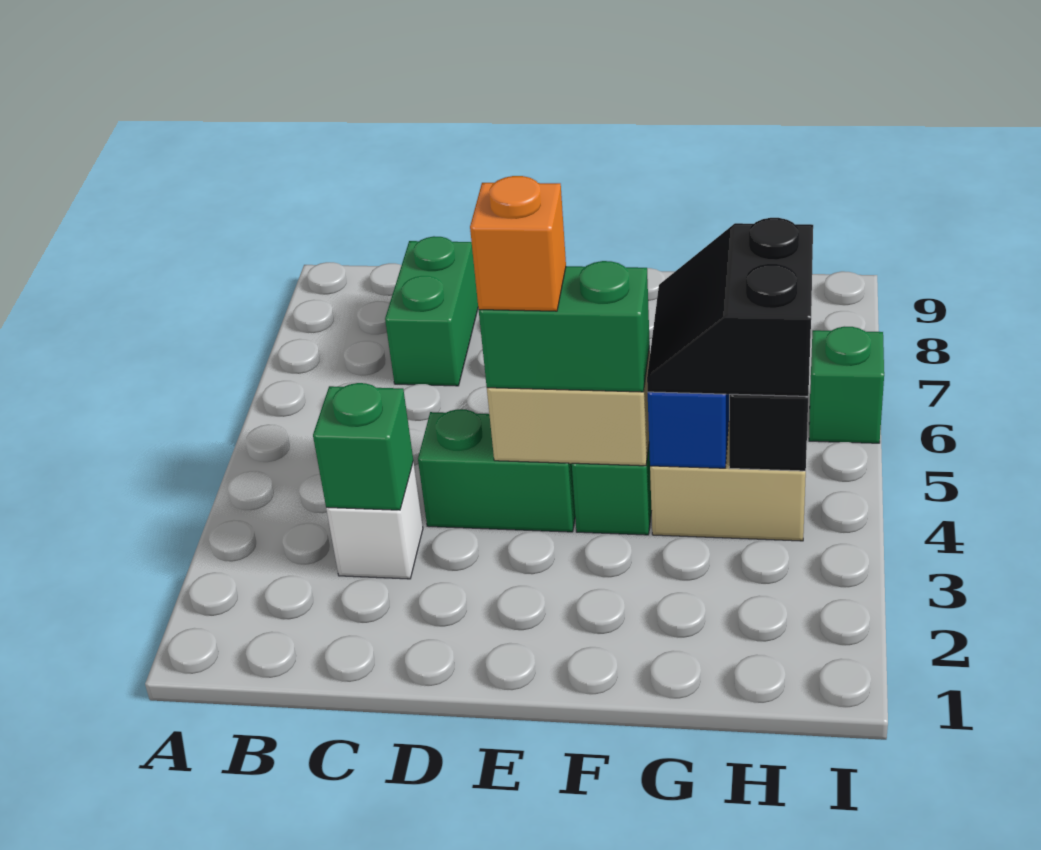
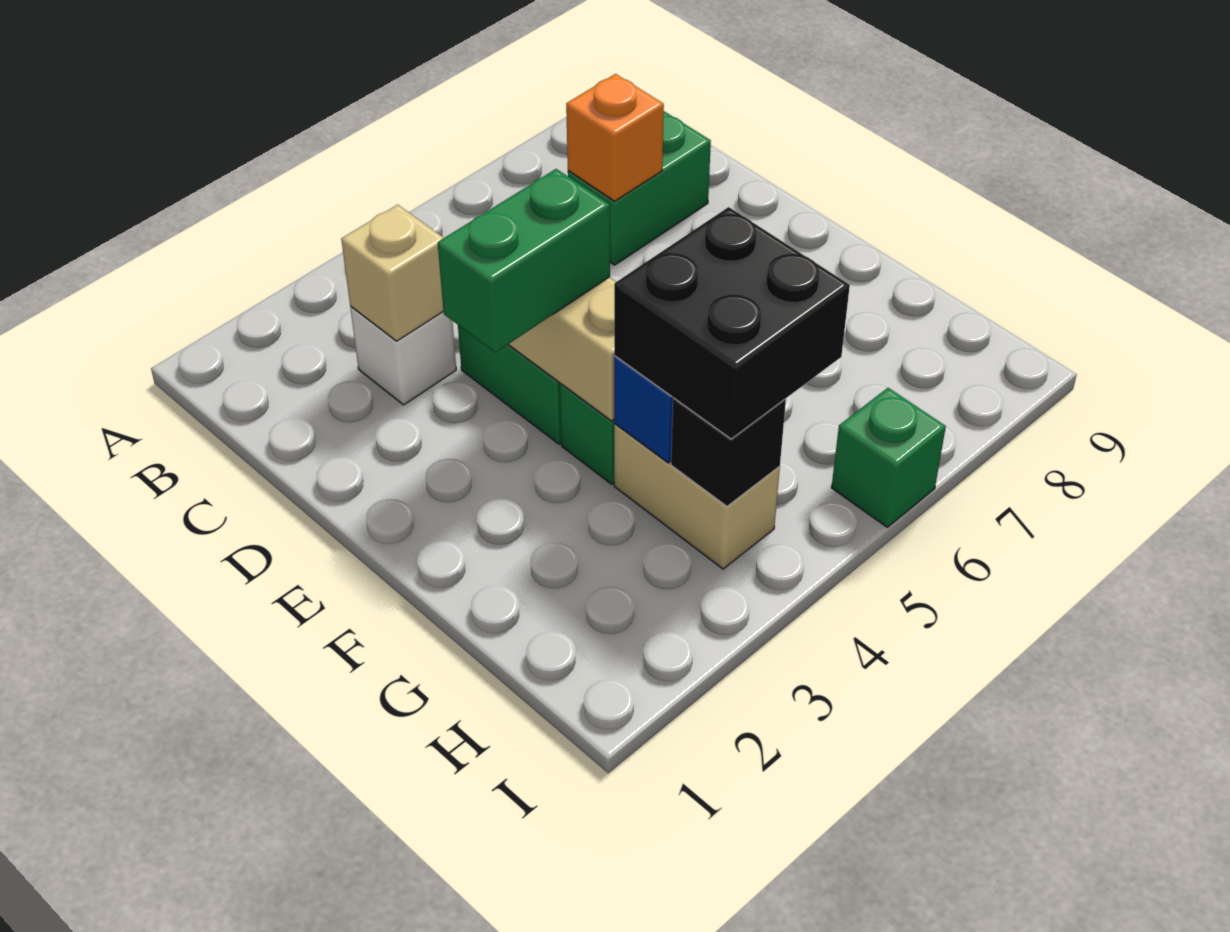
green 1x1 brick [313,383,413,510] -> tan 1x1 brick [341,205,444,341]
green 1x2 brick [479,261,650,392] -> green 1x2 brick turned to [438,169,610,352]
orange 1x1 brick [470,176,566,311] -> orange 1x1 brick moved to [566,74,664,201]
black 2x2 slope [647,218,813,396] -> black 2x2 brick [614,207,850,439]

